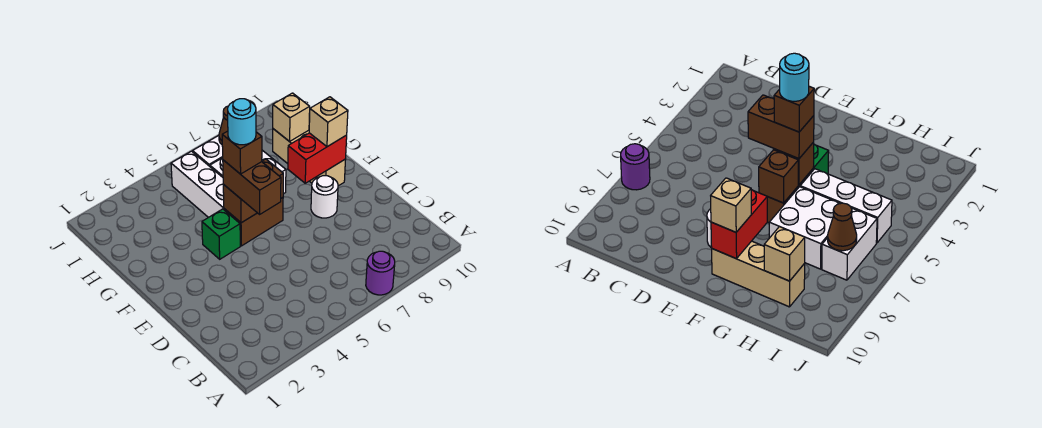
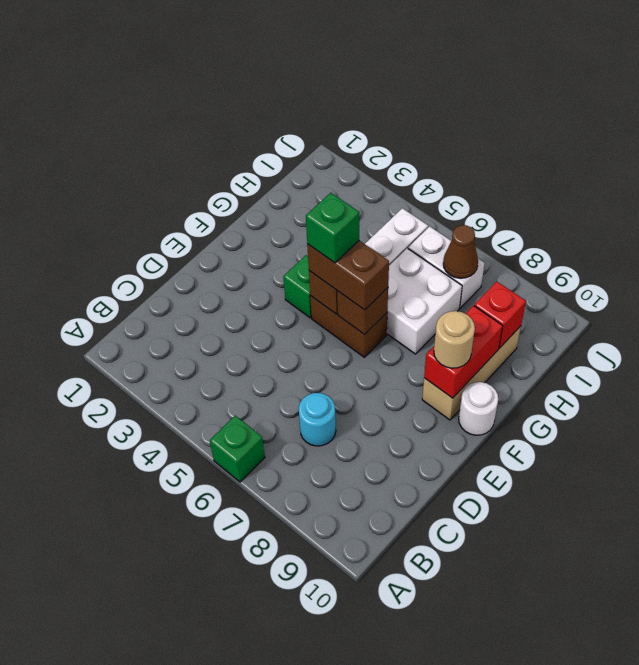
none -> green 1x1 brick [210,416,265,482]
purple 1x1 round brick [366,251,395,295] -> none
brown 1x2 brick [223,160,281,214] -> brown 1x2 brick turned to [307,240,389,310]
white 1x1 round brick [311,176,338,218] -> white 1x1 round brick moved to [459,382,498,435]
brown 1x1 brick [222,131,262,174] -> green 1x1 brick [306,193,359,263]
cyan 1x1 round brick [228,99,256,145] -> cyan 1x1 round brick moved to [299,393,336,446]
red 1x2 brick [288,133,347,183] -> red 1x2 brick turned to [424,306,503,398]
tan 1x1 brick [309,97,348,147] -> tan 1x1 round brick [434,311,475,368]
tan 1x1 brick [273,93,310,142] -> red 1x1 brick [474,282,526,348]

